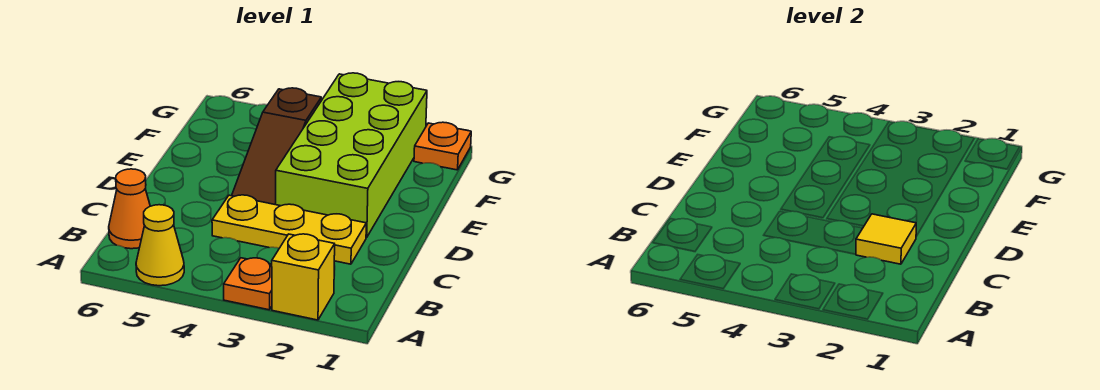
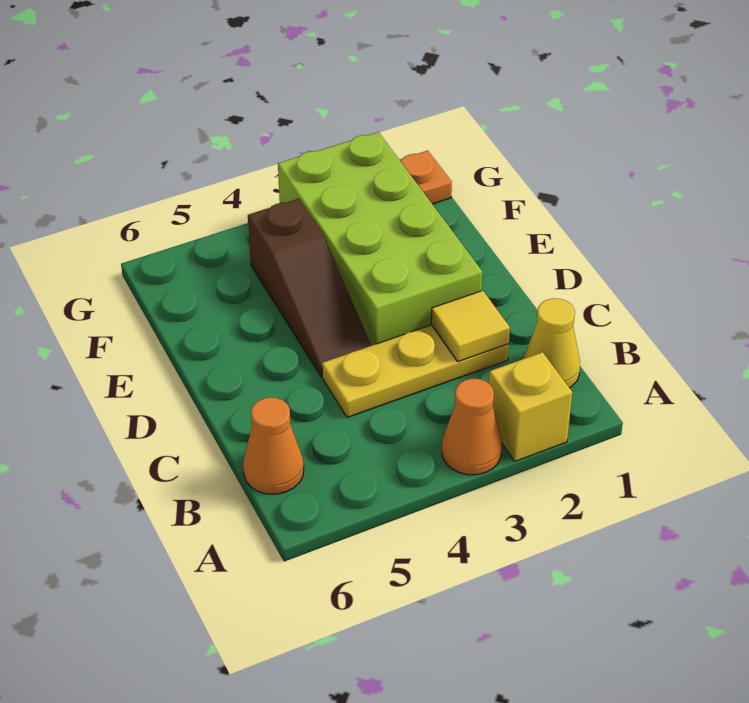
orange 1x1 plate [224,258,272,310] -> orange 1x1 cone [442,379,502,475]
yellow 1x1 cone [136,205,184,286] -> yellow 1x1 cone moved to [523,298,580,388]

